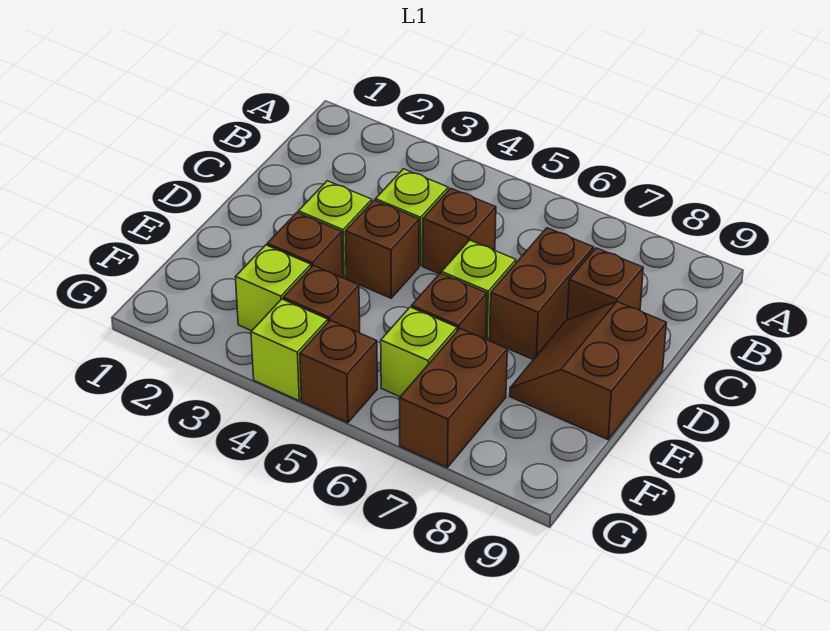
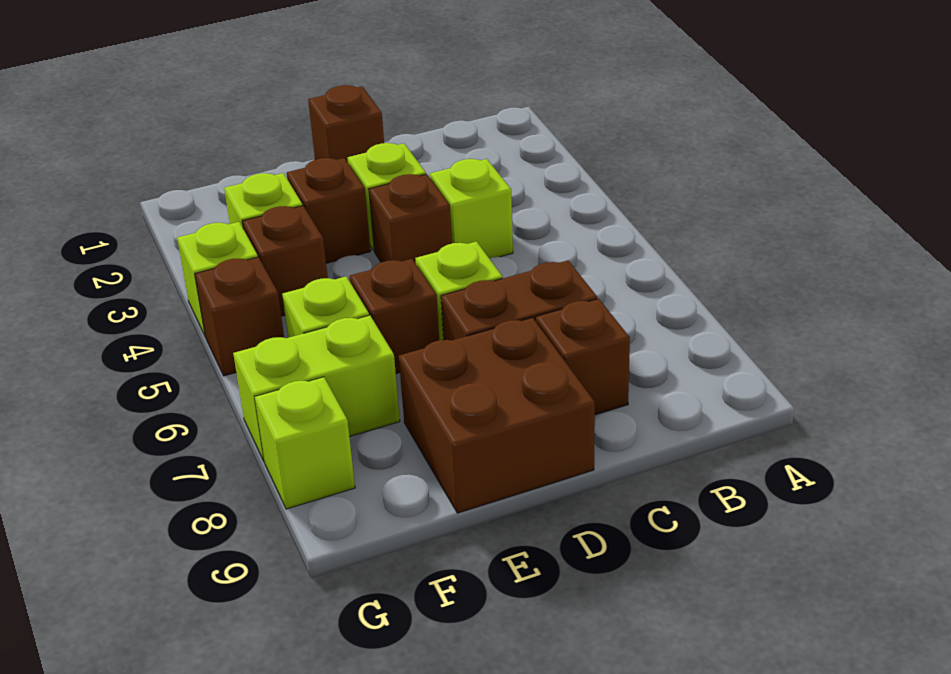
brown 1x1 brick [423,188,496,274] -> brown 1x1 brick moved to [308,85,384,162]
brown 2x2 slope [510,302,666,440] -> brown 2x2 brick [399,318,595,513]
brown 1x2 brick [399,328,507,467] -> lime 1x2 brick [233,315,400,462]
none -> lime 1x1 brick [255,377,355,509]

